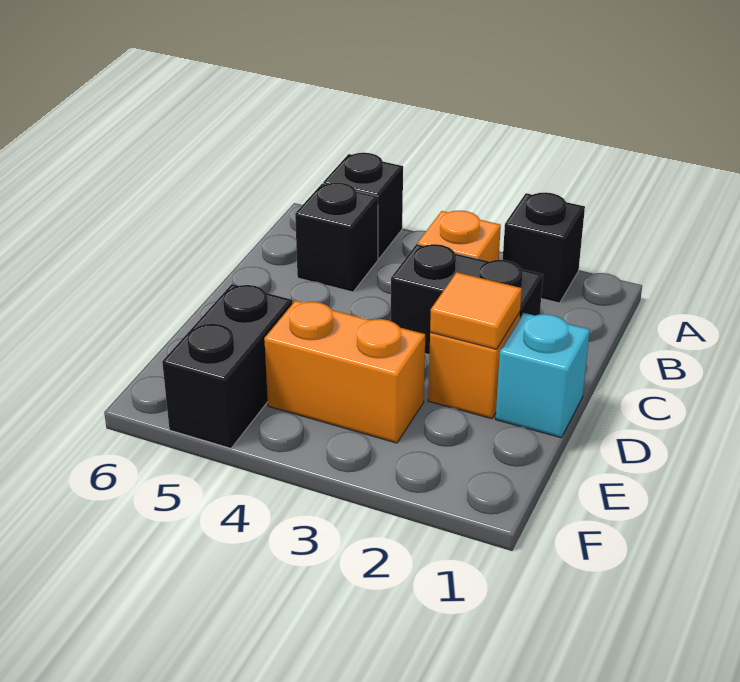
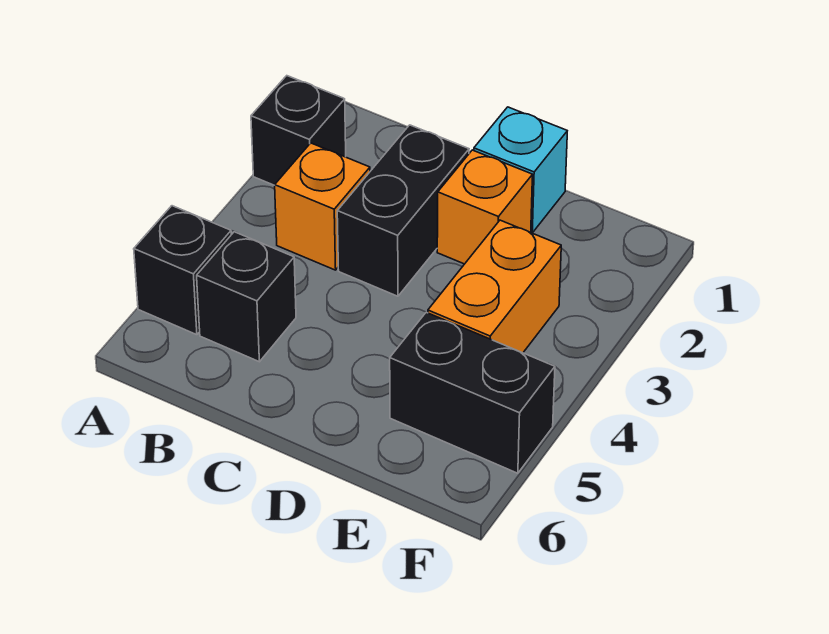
orange 1x1 tile [430,272,522,349] -> none

